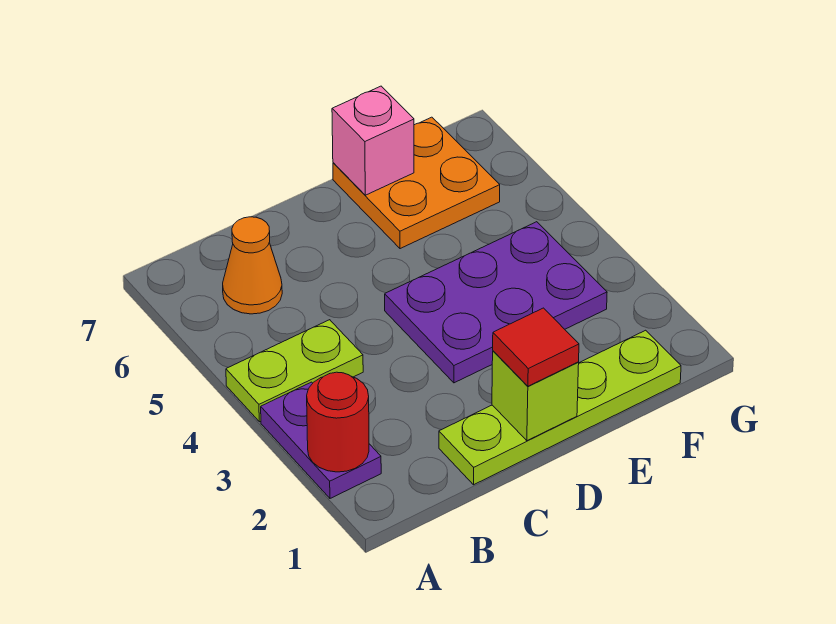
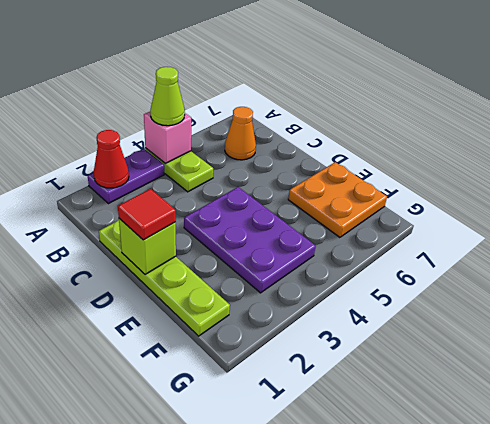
red 1x1 round brick [307,372,369,472] -> red 1x1 cone [94,130,129,188]
none -> lime 1x1 cone [150,67,185,126]
pink 1x1 brick [332,86,414,195] -> pink 1x1 brick moved to [144,112,191,163]

